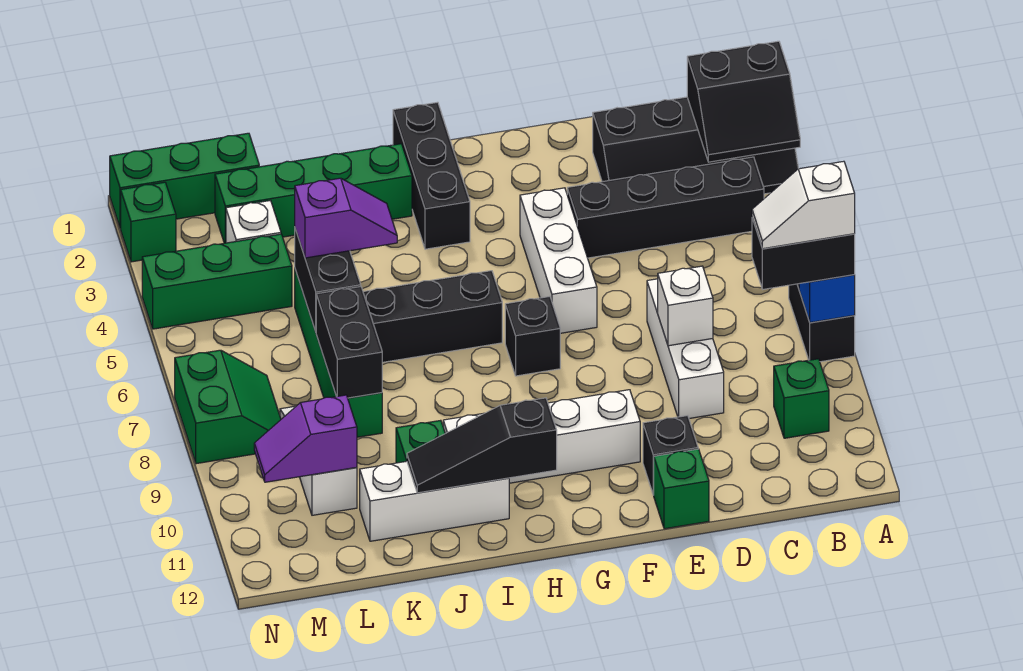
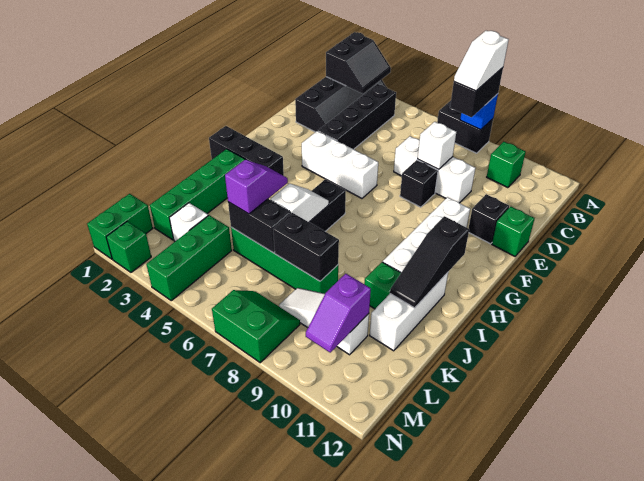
black 1x1 brick [505,296,560,376] -> black 1x1 brick moved to [400,160,438,207]
none -> white 1x2 slope [270,184,329,222]
green 1x3 brick [110,133,259,228] -> green 1x2 brick [87,194,153,259]

